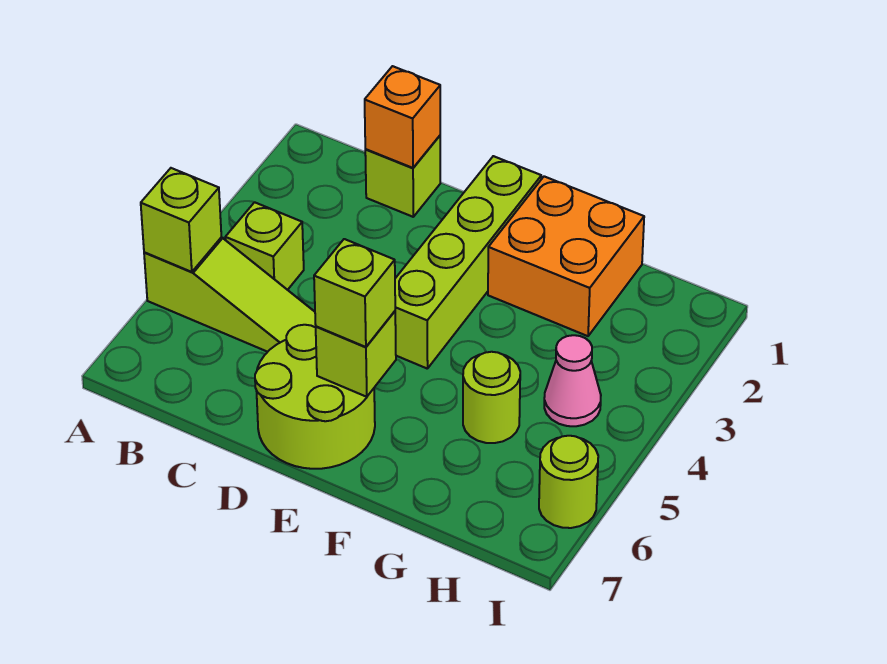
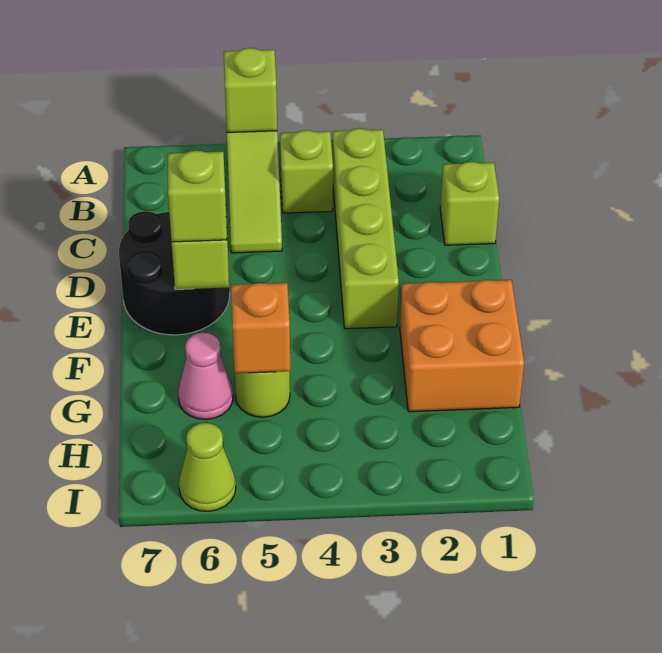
orange 1x1 brick [365,66,440,168] -> orange 1x1 brick moved to [231,283,290,373]
lime 2x2 round brick [255,325,375,469] -> black 2x2 round brick [119,211,230,335]
lime 1x4 brick [395,156,541,369] -> lime 1x4 brick turned to [333,128,399,329]
pink 1x1 cone [544,335,601,426] -> pink 1x1 cone moved to [178,333,233,419]
lime 1x1 round brick [539,436,598,528] -> lime 1x1 cone [179,423,236,511]

